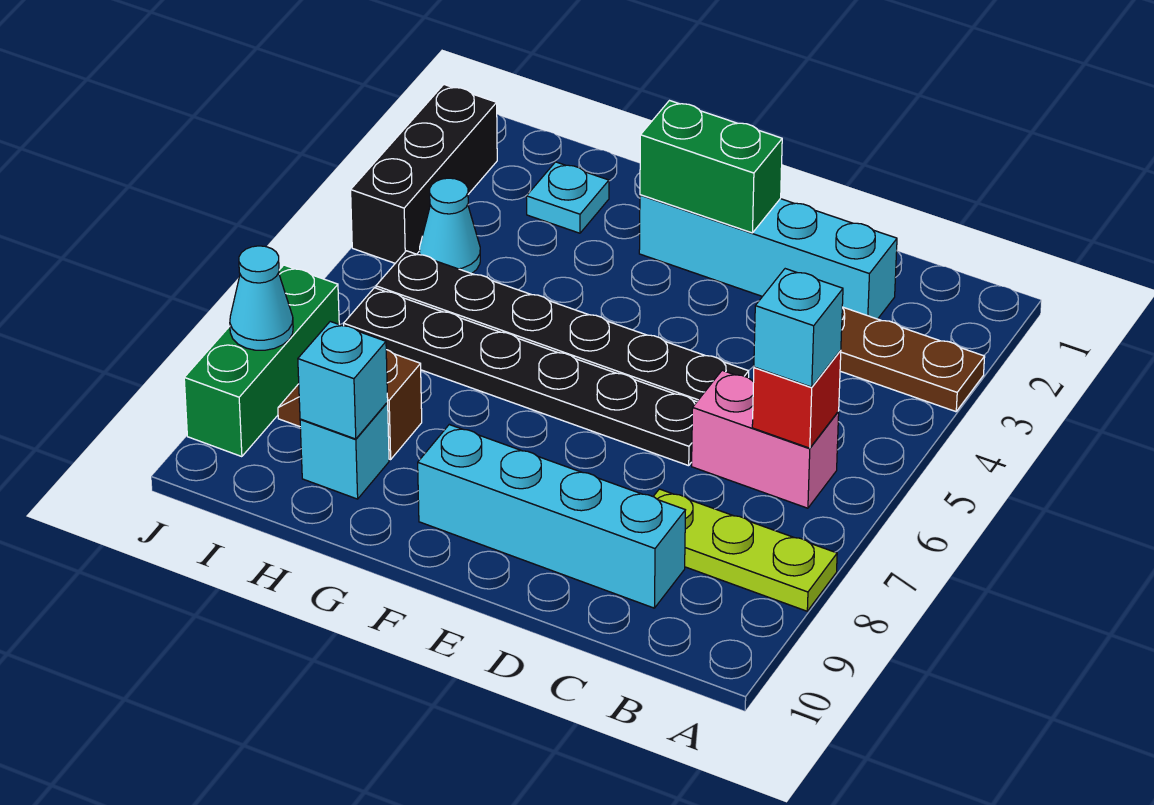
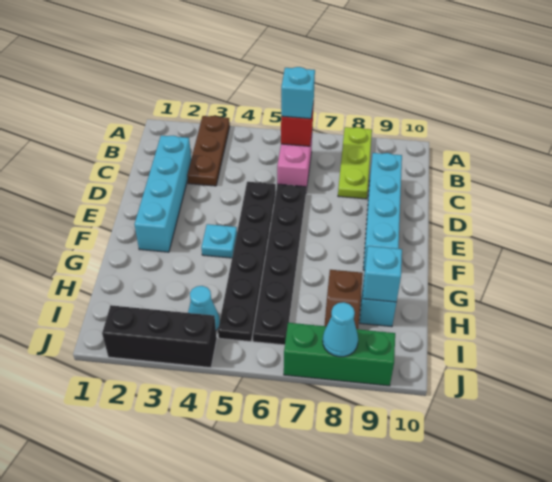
green 1x2 brick [640,101,782,233] -> none
cyan 1x1 plate [526,162,609,233] -> cyan 1x1 plate moved to [201,224,237,258]

